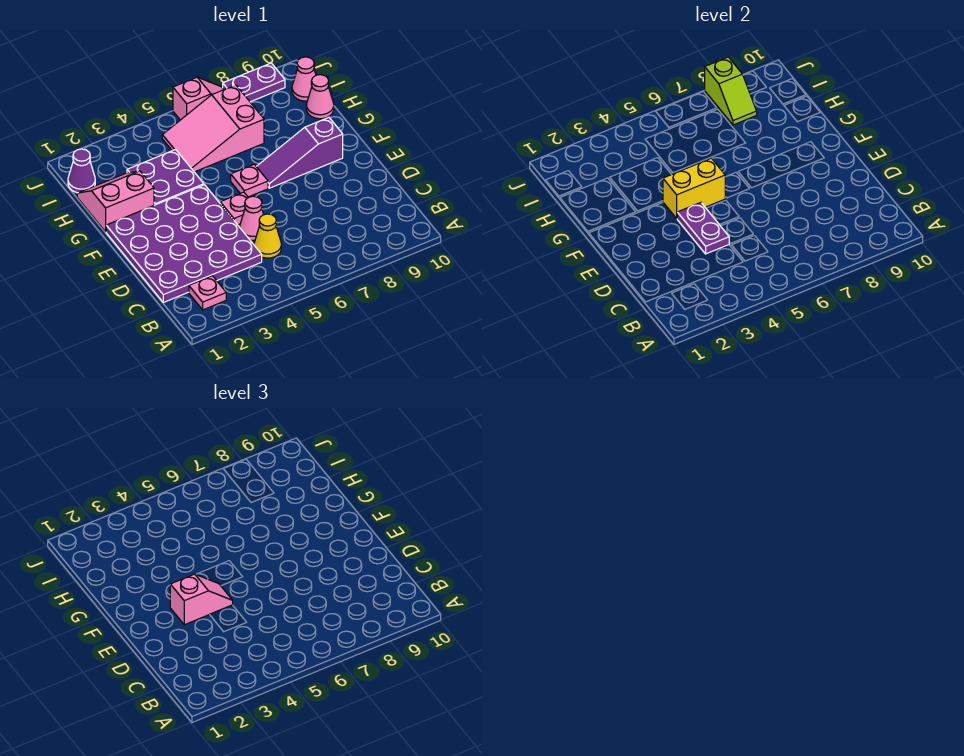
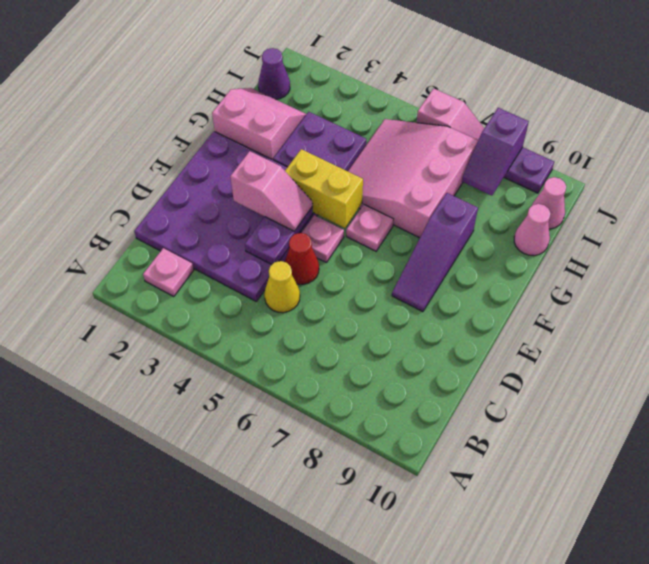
pink 1x1 cone [240,196,264,240] -> red 1x1 cone [285,233,319,284]
purple 1x3 slope [256,117,343,188] -> purple 1x3 slope turned to [392,193,478,312]
pink 2x3 slope [162,85,264,172] -> pink 3x3 slope [348,119,478,238]
lime 1x2 slope [705,57,757,125] -> purple 1x2 slope [462,108,529,196]

